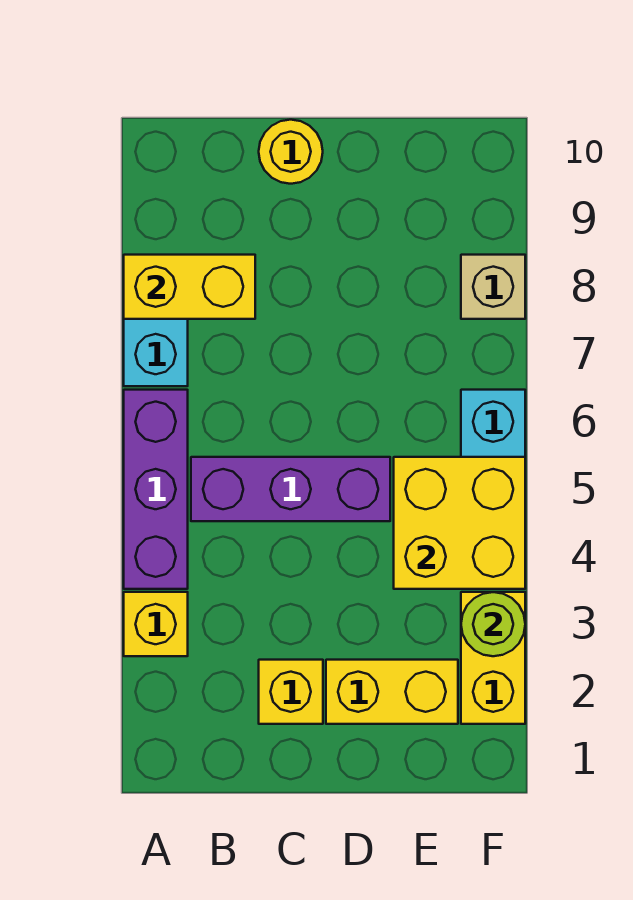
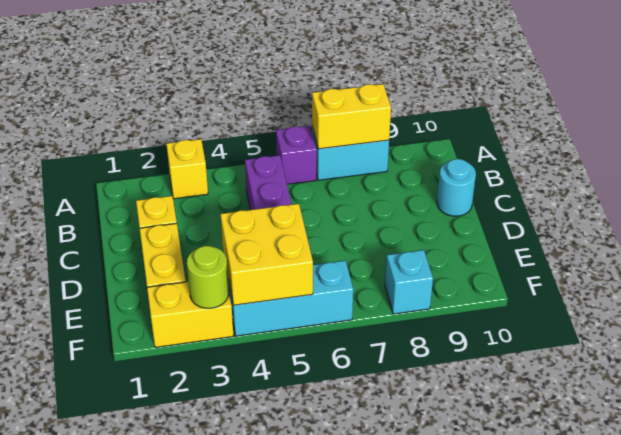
purple 1x3 brick [124,390,188,589] -> purple 1x1 brick [276,126,317,184]
yellow 1x2 brick [124,255,255,319] -> yellow 1x2 brick turned to [312,84,391,149]
yellow 1x1 round brick [259,120,323,184] -> cyan 1x1 round brick [437,159,476,216]
tan 1x1 brick [461,255,525,319] -> cyan 1x1 brick [385,250,433,314]

